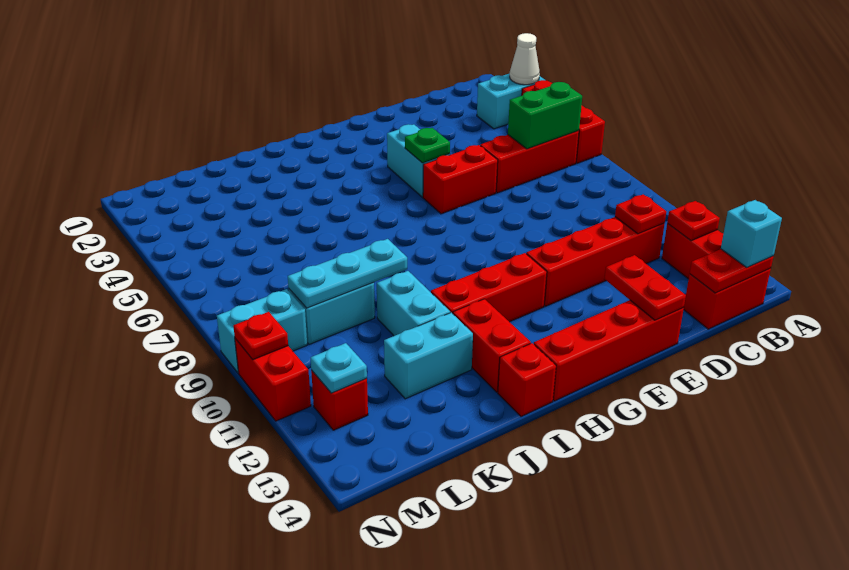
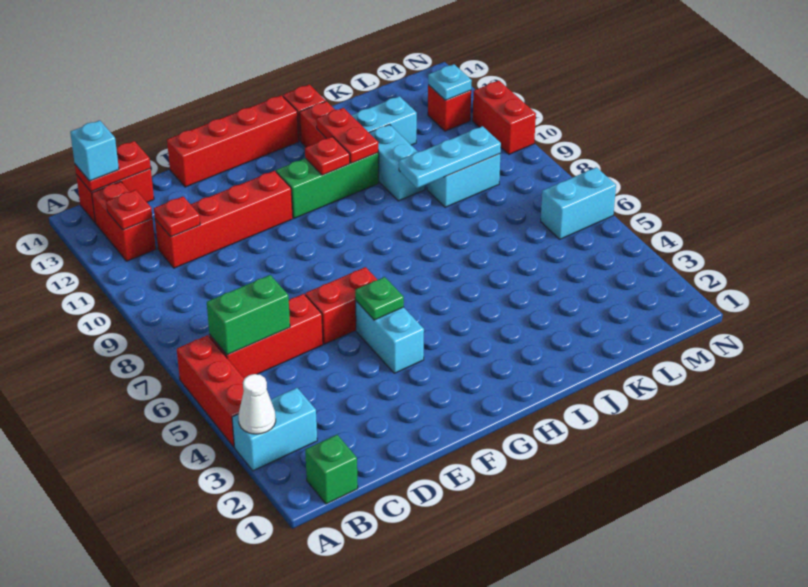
none -> green 1x1 brick [305,435,358,504]
red 1x2 plate [604,255,686,320] -> red 1x2 plate moved to [316,108,378,163]
red 1x3 brick [431,253,547,322] -> green 1x3 brick [276,153,379,218]
cyan 1x2 brick [217,289,307,373] -> cyan 1x2 brick moved to [541,167,616,239]
red 1x1 plate [233,312,288,360] -> red 1x1 plate moved to [305,137,350,175]

